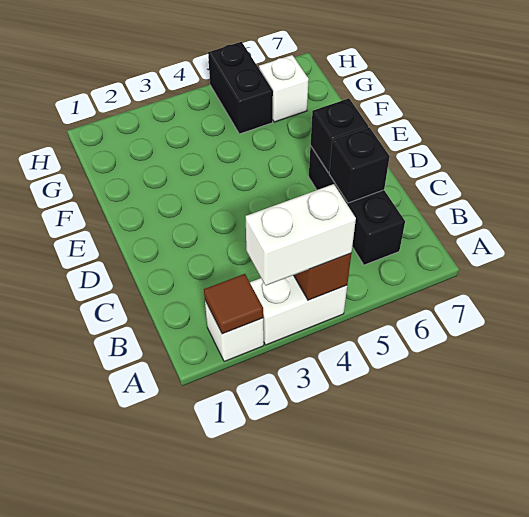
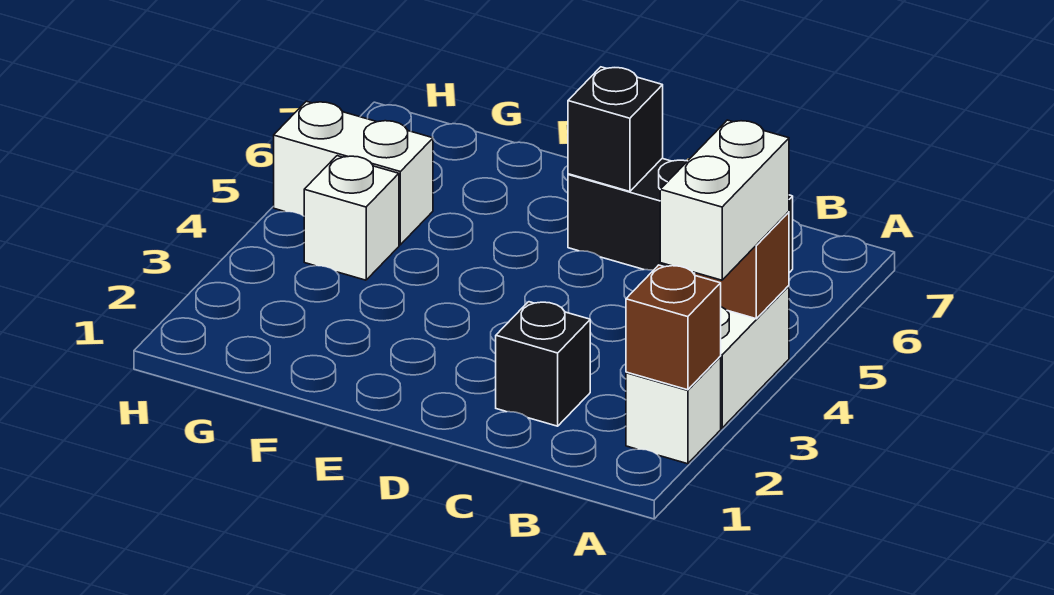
brown 1x1 tile [204,274,263,334] -> brown 1x1 brick [626,265,721,390]
black 1x1 brick [329,127,390,203] -> black 1x1 brick moved to [496,302,590,426]
black 1x2 brick [208,42,273,134] -> white 1x2 brick [274,101,433,245]
white 1x1 brick [259,55,309,122] -> white 1x1 brick moved to [304,156,399,280]

